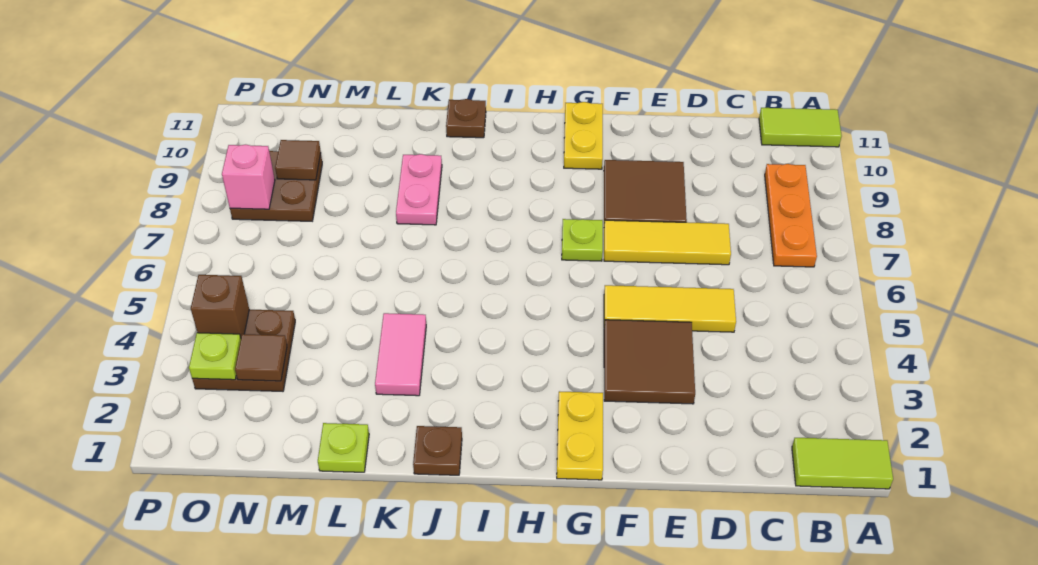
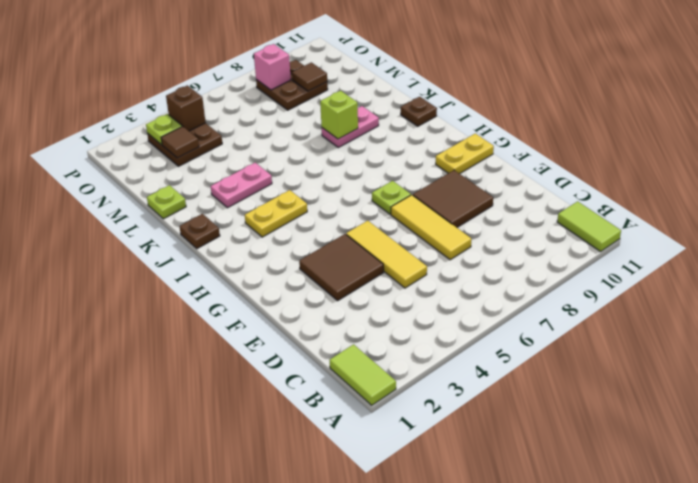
orange 1x3 plate [765,164,817,267] -> none
yellow 1x2 plate [557,391,603,480] -> yellow 1x2 plate moved to [245,190,307,237]
pink 1x2 tile [375,313,426,396] -> pink 1x2 plate [211,163,272,208]
none -> lime 1x1 brick [320,91,358,139]

